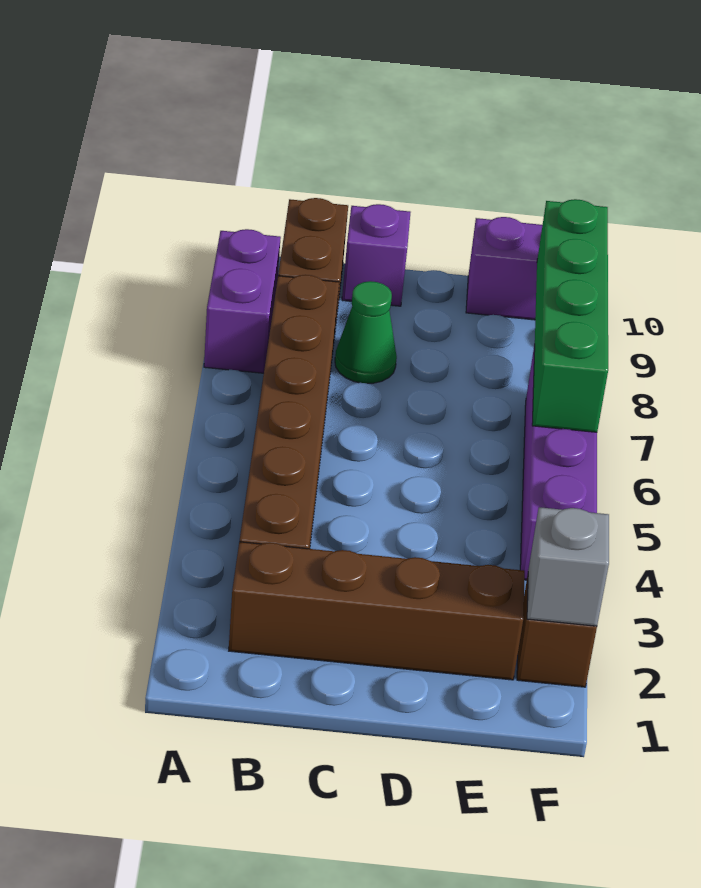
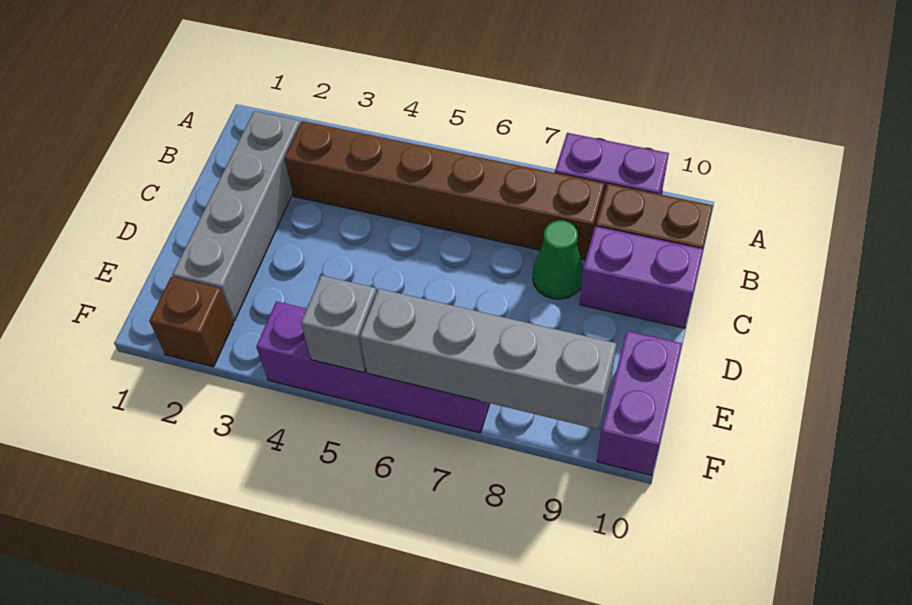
brown 1x4 brick [229,542,525,680] -> grey 1x4 brick [172,111,300,321]
purple 1x1 brick [342,204,411,306] -> purple 1x2 brick [580,226,703,328]
grey 1x1 brick [527,507,609,626] -> grey 1x1 brick moved to [301,276,377,373]
green 1x4 brick [532,199,608,432] -> grey 1x4 brick [360,289,617,429]

